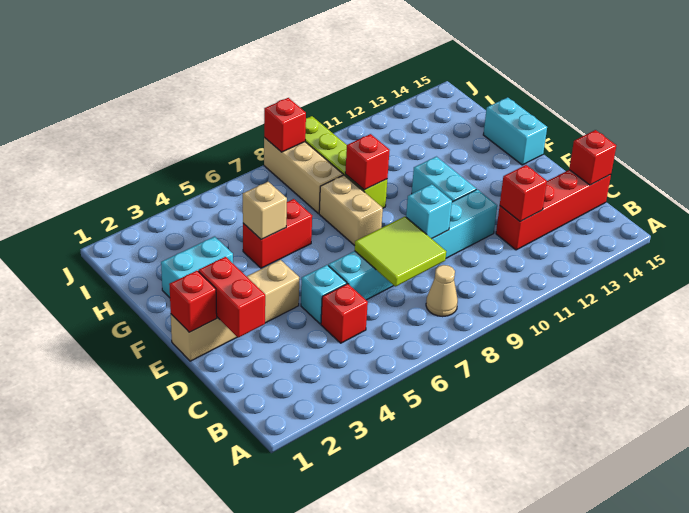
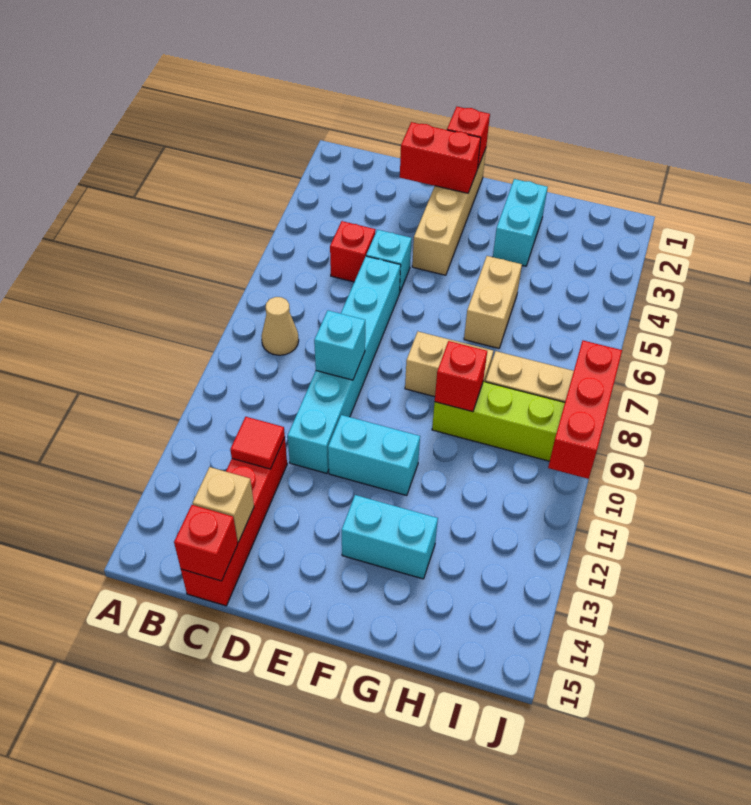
lime 2x2 tile [355,217,446,287] -> none
red 1x1 brick [500,165,547,222] -> red 1x1 tile [230,417,285,469]
cyan 1x2 brick [483,97,547,165] -> cyan 1x2 brick moved to [342,495,438,579]
red 1x2 brick [243,199,312,268] -> tan 1x2 brick [464,256,522,348]
tan 1x1 brick [243,182,287,240] -> tan 1x1 brick moved to [193,467,254,542]
red 1x1 brick [264,98,306,152] -> red 1x3 brick [548,341,622,479]

